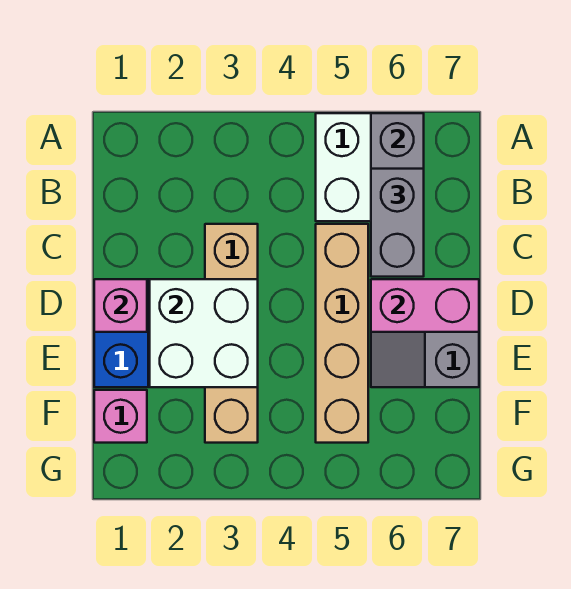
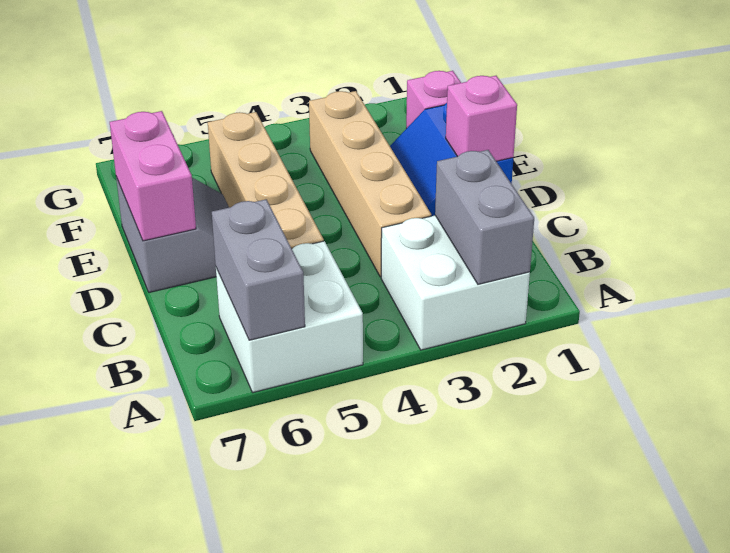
grey 1x2 brick [371,169,424,277] -> grey 1x2 brick moved to [435,150,534,284]
white 2x2 brick [150,279,258,387] -> white 2x2 brick moved to [381,216,530,350]
pink 1x2 brick [371,279,479,332] -> pink 1x2 brick turned to [110,111,196,241]

